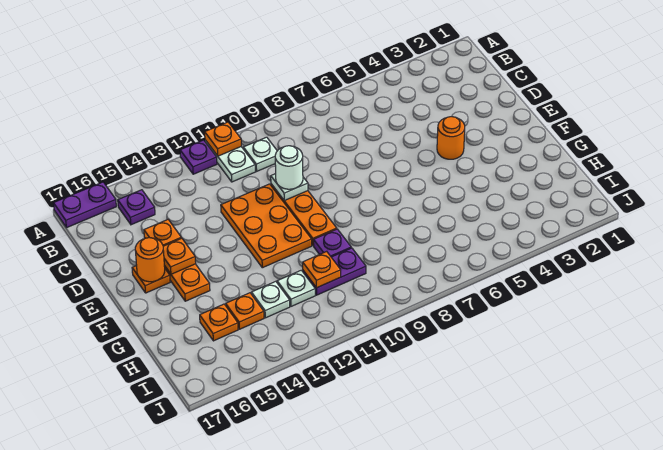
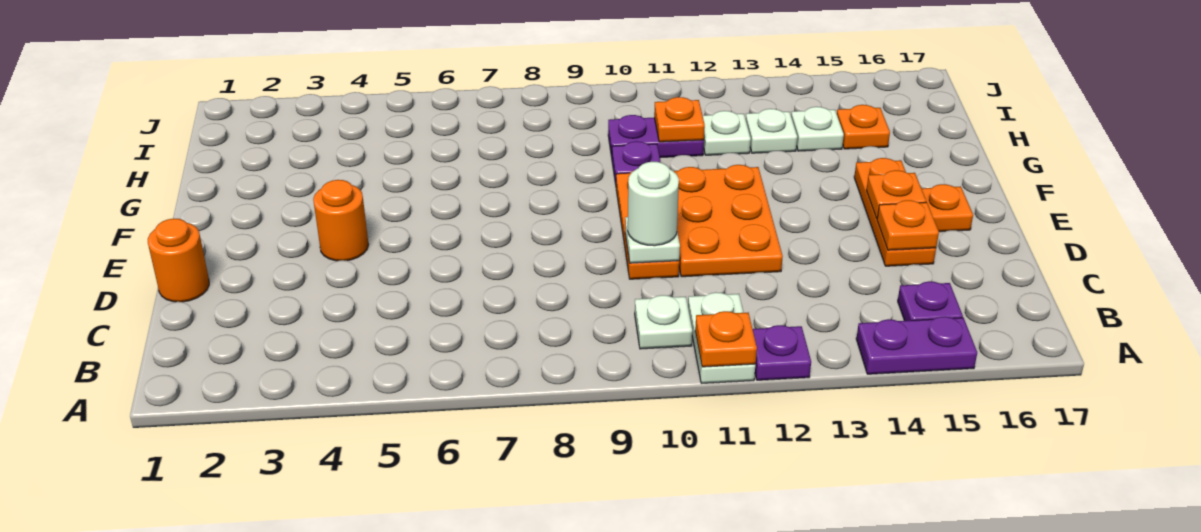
purple 1x2 plate [54,182,116,228] -> purple 1x2 plate moved to [856,317,977,374]
orange 1x1 round brick [135,238,165,282] -> orange 1x1 round brick moved to [148,219,209,302]
orange 1x1 plate [226,293,264,329] -> white 1x1 plate [791,107,844,151]

